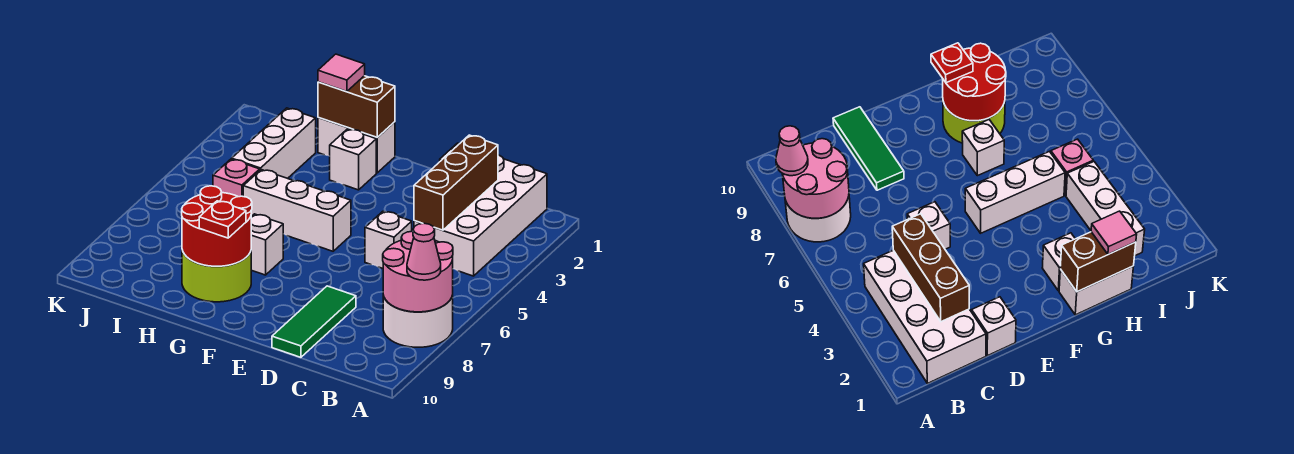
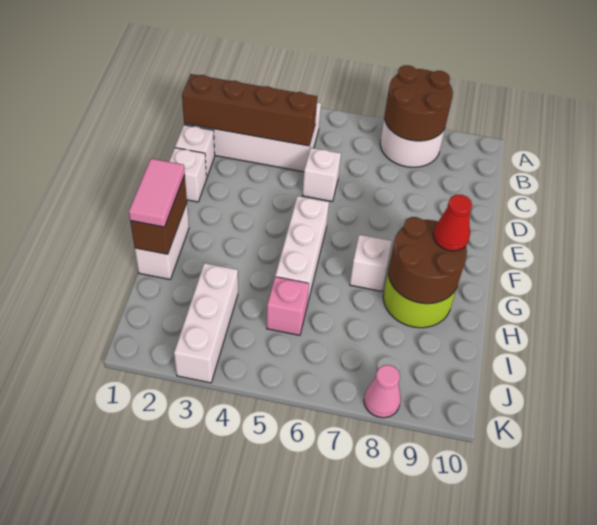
pink 2x2 round brick [383,231,453,312] -> brown 2x2 round brick [384,65,453,141]
pink 1x1 cone [407,223,441,280] -> pink 1x1 cone moved to [364,365,401,418]
brown 1x3 brick [414,135,498,230] -> brown 1x4 brick [182,74,317,146]
green 1x3 tile [272,286,356,357] -> none
white 1x1 brick [330,129,376,190] -> white 1x1 brick moved to [169,148,206,202]
red 2x2 round brick [182,186,252,266] -> brown 2x2 round brick [388,217,467,304]
red 1x1 plate [199,201,246,238] -> red 1x1 cone [433,195,472,251]
pink 1x1 tile [318,54,365,92] -> pink 1x2 tile [129,159,185,227]
white 1x3 brick [232,108,316,179] -> white 1x3 brick turned to [174,263,238,383]

